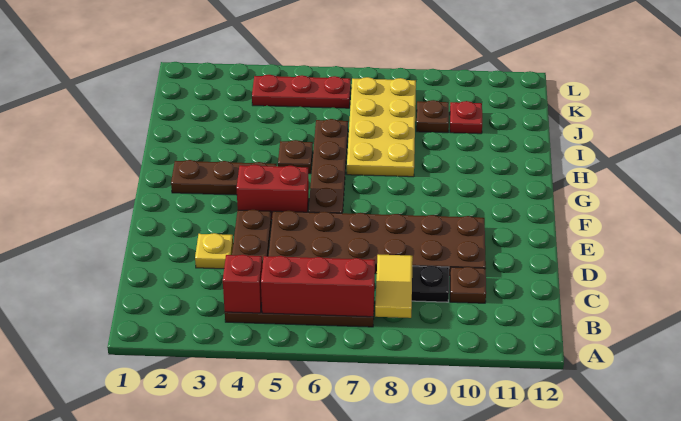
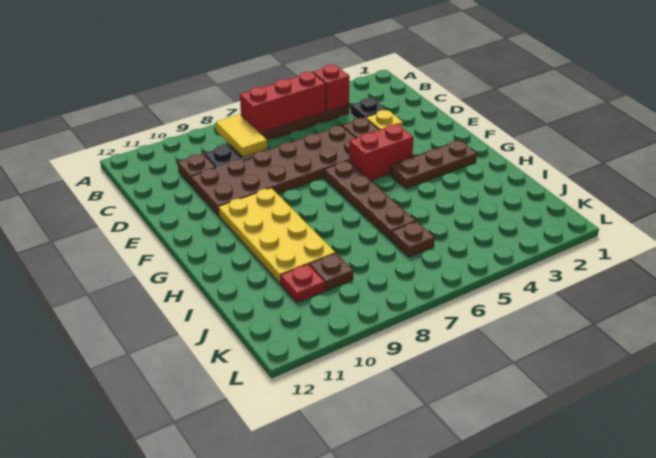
none -> black 1x1 plate [351,98,387,118]
brown 1x1 plate [278,140,313,174] -> brown 1x1 plate moved to [391,221,435,257]
yellow 2x4 plate [347,77,416,177] -> yellow 2x4 plate moved to [218,188,335,284]
red 1x3 plate [252,75,351,108] -> none

